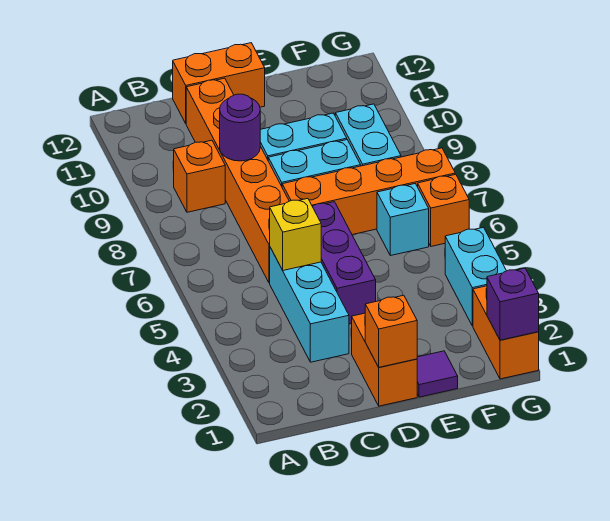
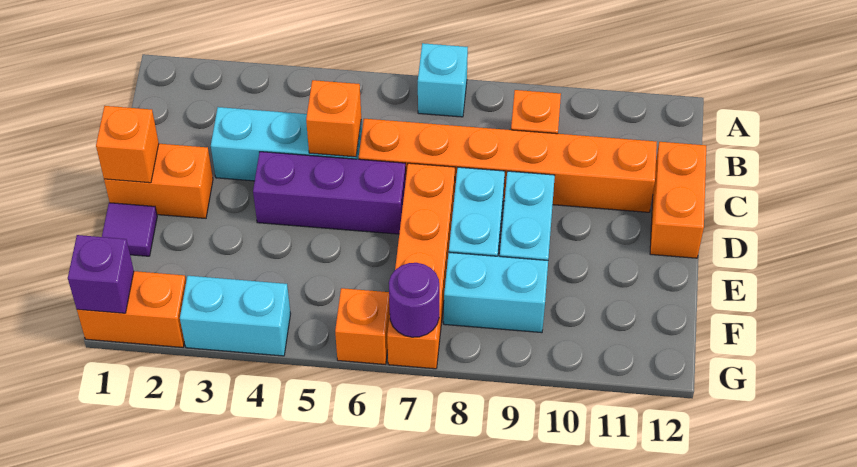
yellow 1x1 brick [270,199,321,270] -> orange 1x1 brick [306,80,361,157]
purple 1x1 round brick [220,94,260,161] -> purple 1x1 round brick moved to [389,263,439,337]
cyan 1x1 brick [377,184,429,256] -> cyan 1x1 brick moved to [418,43,468,117]

